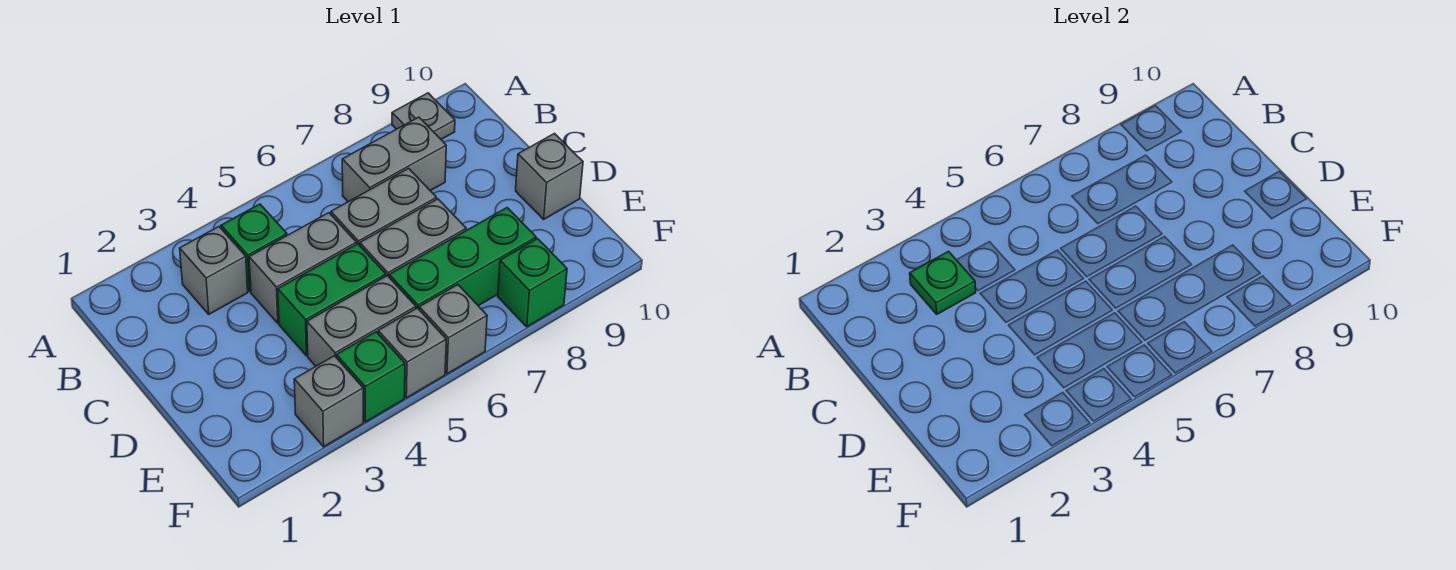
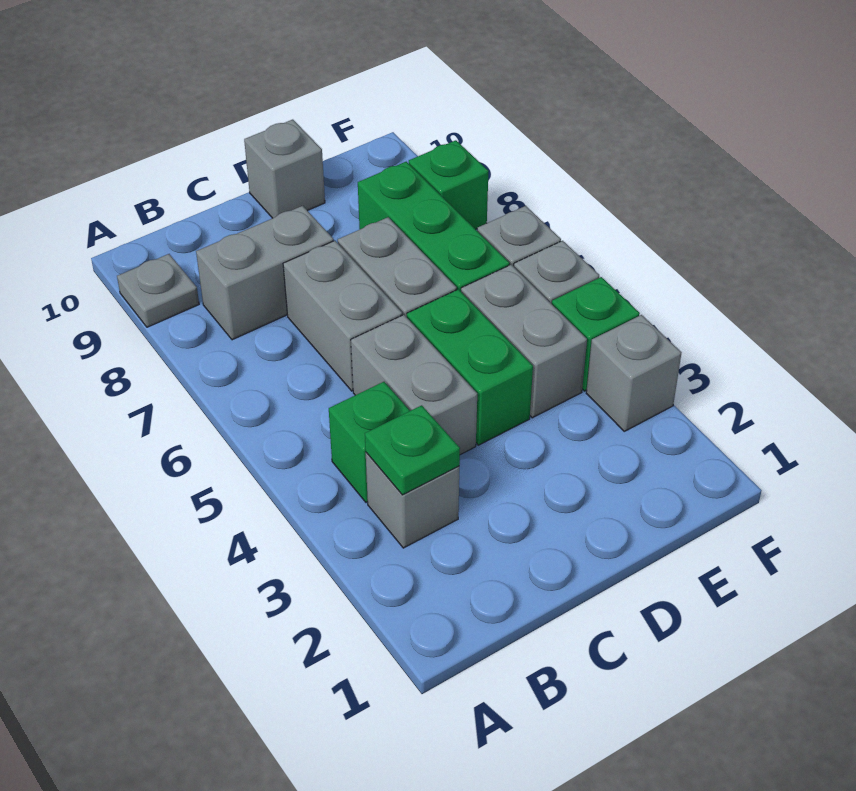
grey 1x2 brick [342,117,446,202] -> grey 1x2 brick turned to [196,206,334,340]

